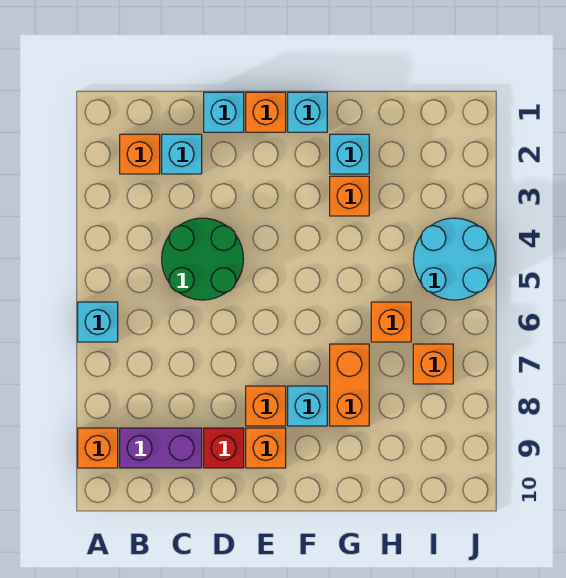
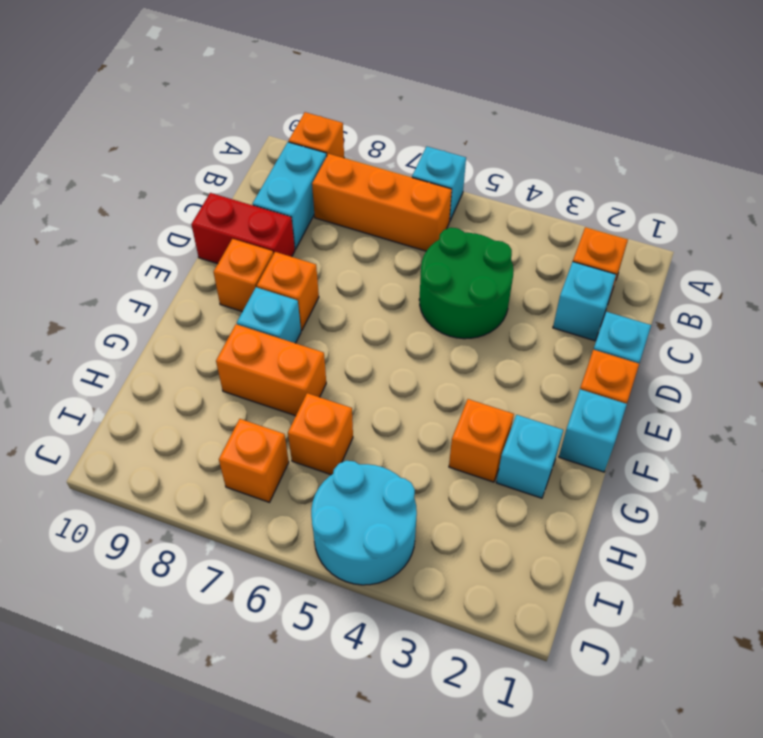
none -> orange 1x3 brick [312,154,452,251]
purple 1x2 brick [120,428,202,468] -> cyan 1x2 brick [253,142,327,249]
red 1x1 brick [204,428,244,468] -> red 1x2 brick [191,193,295,264]

